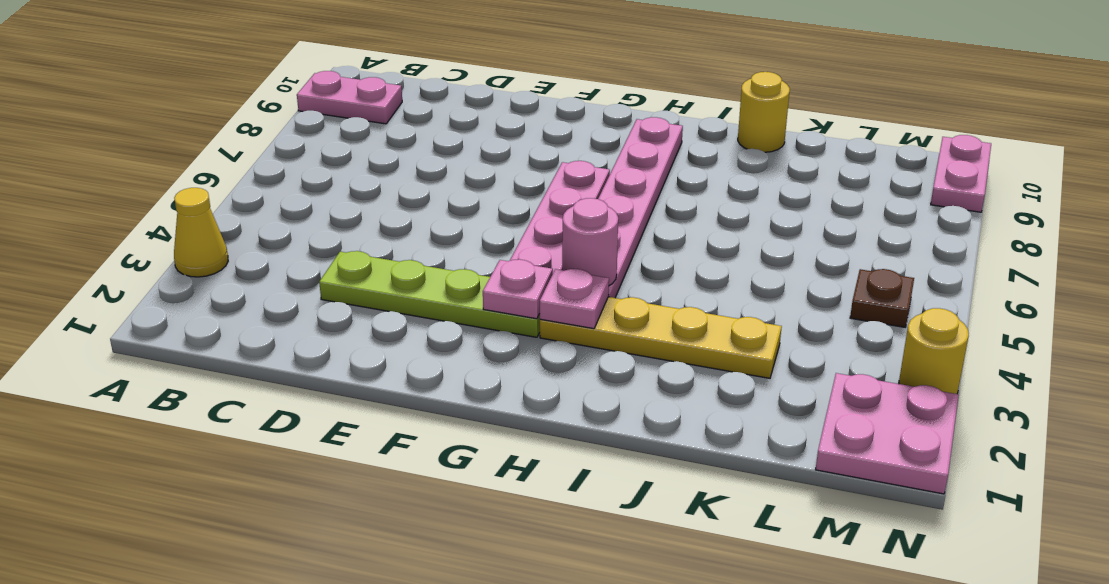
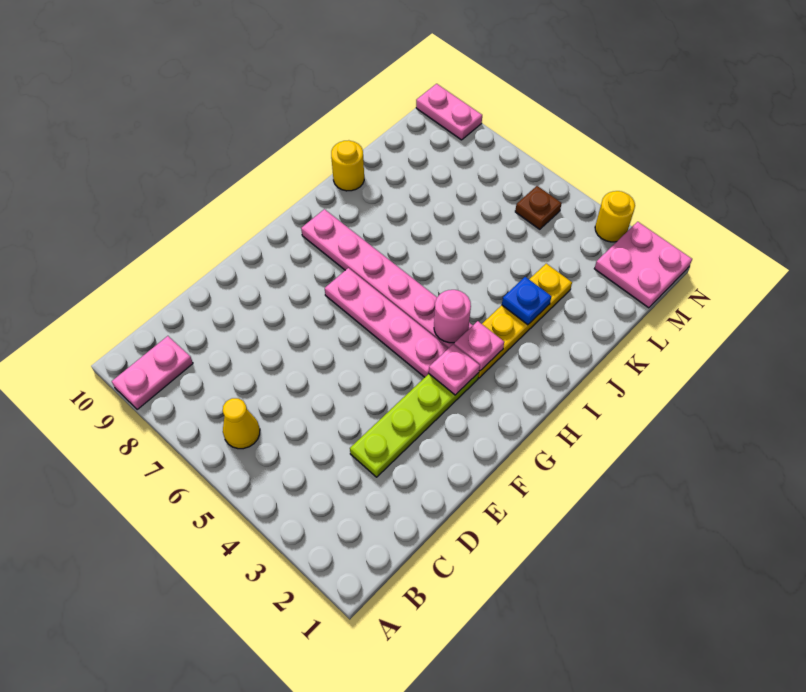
yellow 1x1 cone [174,188,228,277] -> yellow 1x1 cone moved to [223,398,260,449]
none -> blue 1x1 plate [502,277,551,325]

